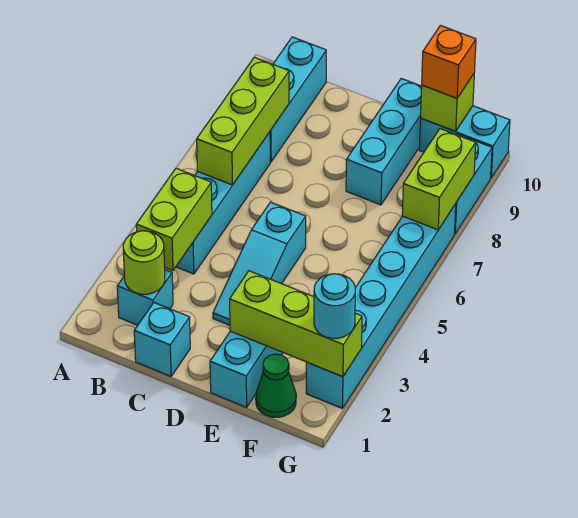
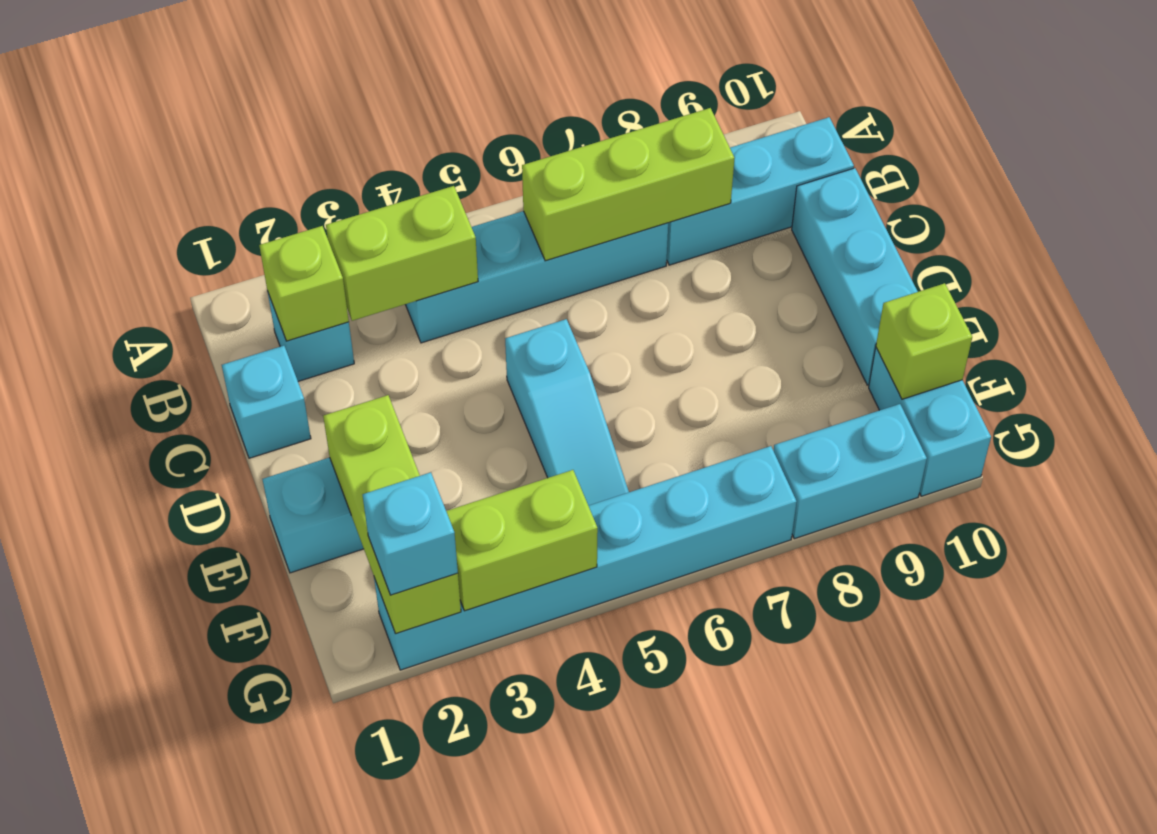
lime 1x1 round brick [123,231,165,294] -> lime 1x1 brick [259,226,349,341]
cyan 1x3 slope [213,202,306,325] -> cyan 1x3 slope turned to [505,319,629,506]
cyan 1x3 brick [346,79,422,205] -> cyan 1x3 brick turned to [792,168,918,385]
green 1x1 cone [256,354,296,417] -> none
orange 1x1 brick [422,26,476,98] -> none
cyan 1x1 round brick [314,274,355,338] -> cyan 1x1 brick [363,472,458,595]
lime 1x2 brick [402,129,476,230] -> lime 1x2 brick moved to [446,470,598,611]

